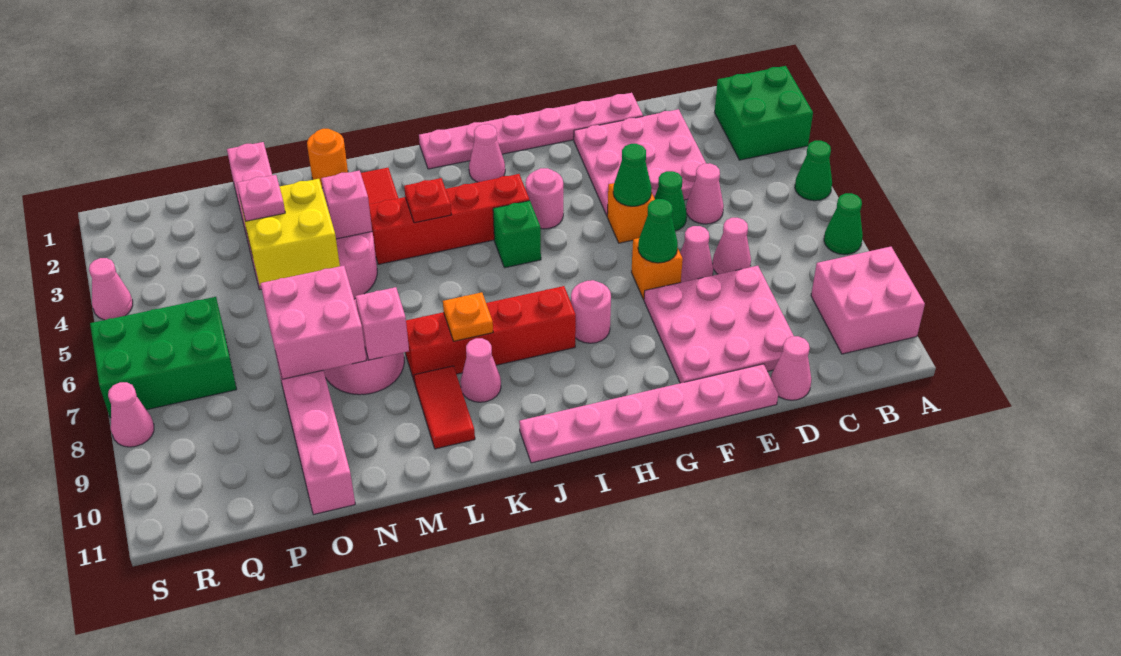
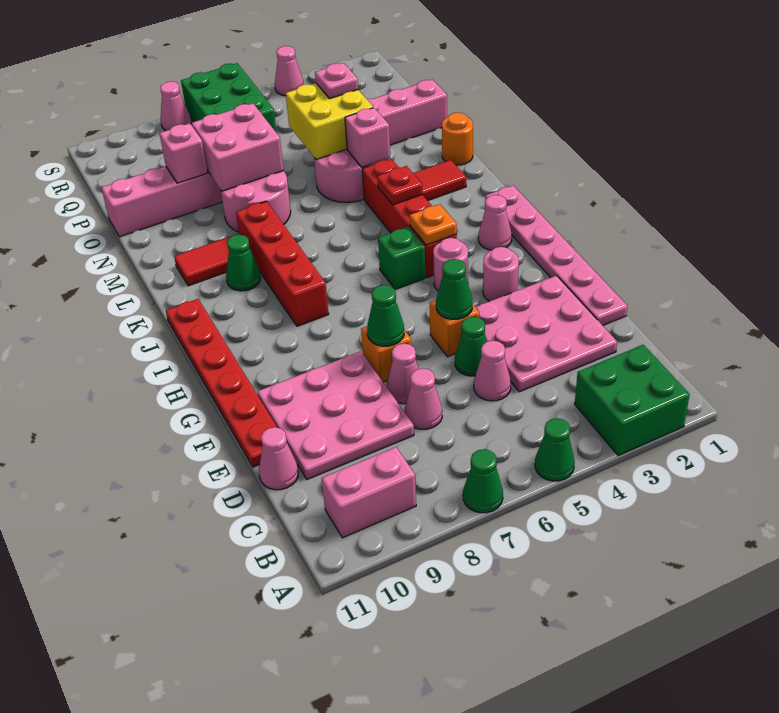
pink 2x2 brick [811,247,925,354] -> pink 1x2 brick [322,447,416,538]
pink 1x6 plate [519,364,778,463] -> red 1x6 plate [166,299,277,467]
pink 1x1 round brick [571,280,611,343] -> pink 1x1 round brick moved to [483,247,519,301]
orange 1x1 plate [443,292,493,341] -> orange 1x1 plate moved to [410,204,457,245]
pink 1x1 cone [460,338,501,402] -> green 1x1 cone [226,235,261,291]
pink 1x1 brick [355,287,409,360] -> pink 1x1 brick moved to [160,123,207,183]

